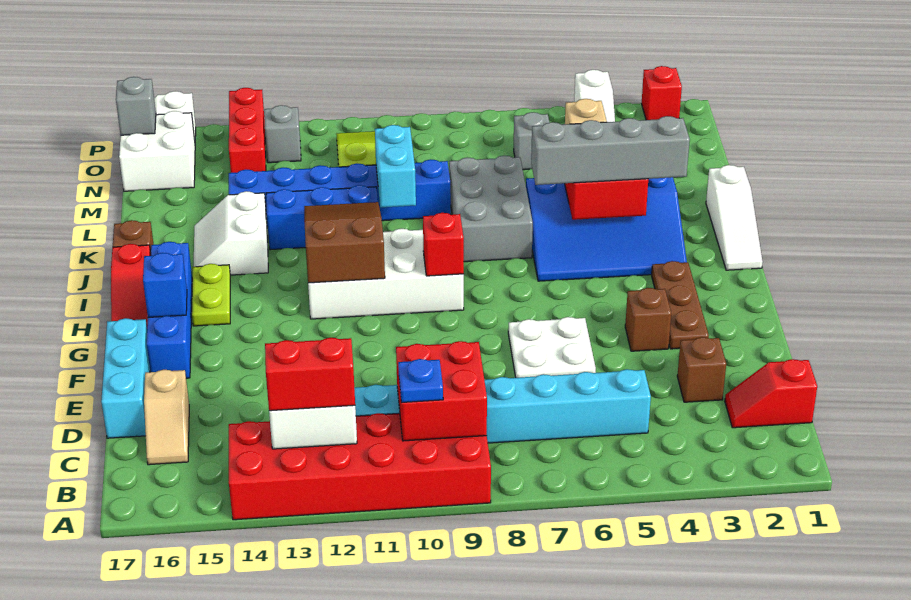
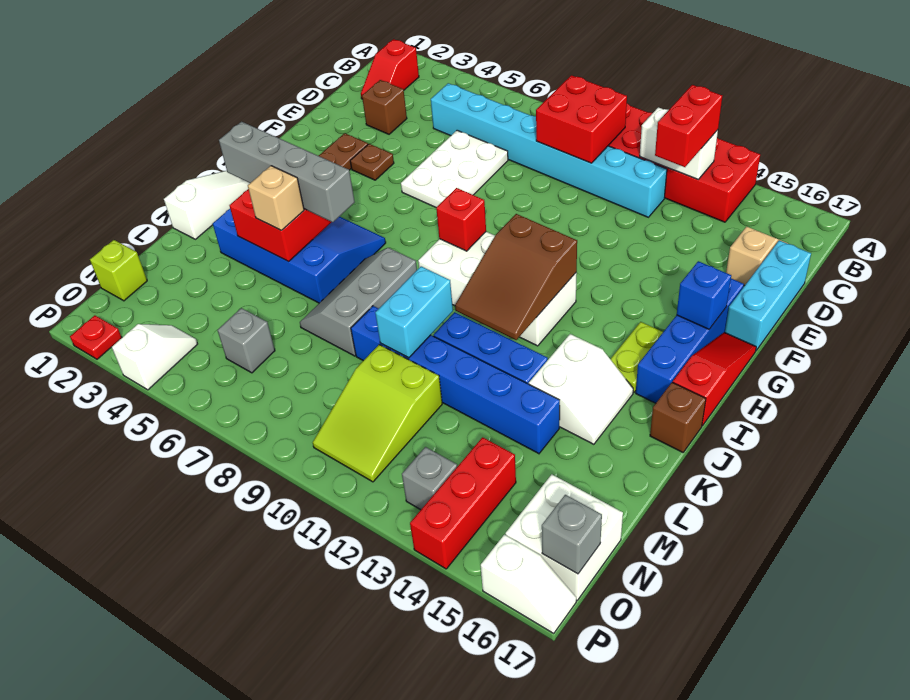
blue 1x1 plate [398,359,443,403] -> none
red 1x2 brick [265,338,355,411] -> red 1x2 brick turned to [655,85,722,167]
red 1x2 slope [725,359,817,428] -> red 1x2 slope turned to [361,39,419,99]
white 2x2 plate [508,317,596,378] -> white 2x3 plate [401,130,508,207]
brown 1x1 brick [625,288,671,351] -> brown 1x1 plate [350,144,394,180]
grey 2x3 brick [449,156,533,262] -> grey 2x3 slope [300,248,417,356]
none -> lime 1x1 brick [90,240,147,301]
red 1x1 brick [642,66,682,120] -> red 1x1 plate [70,315,122,359]

